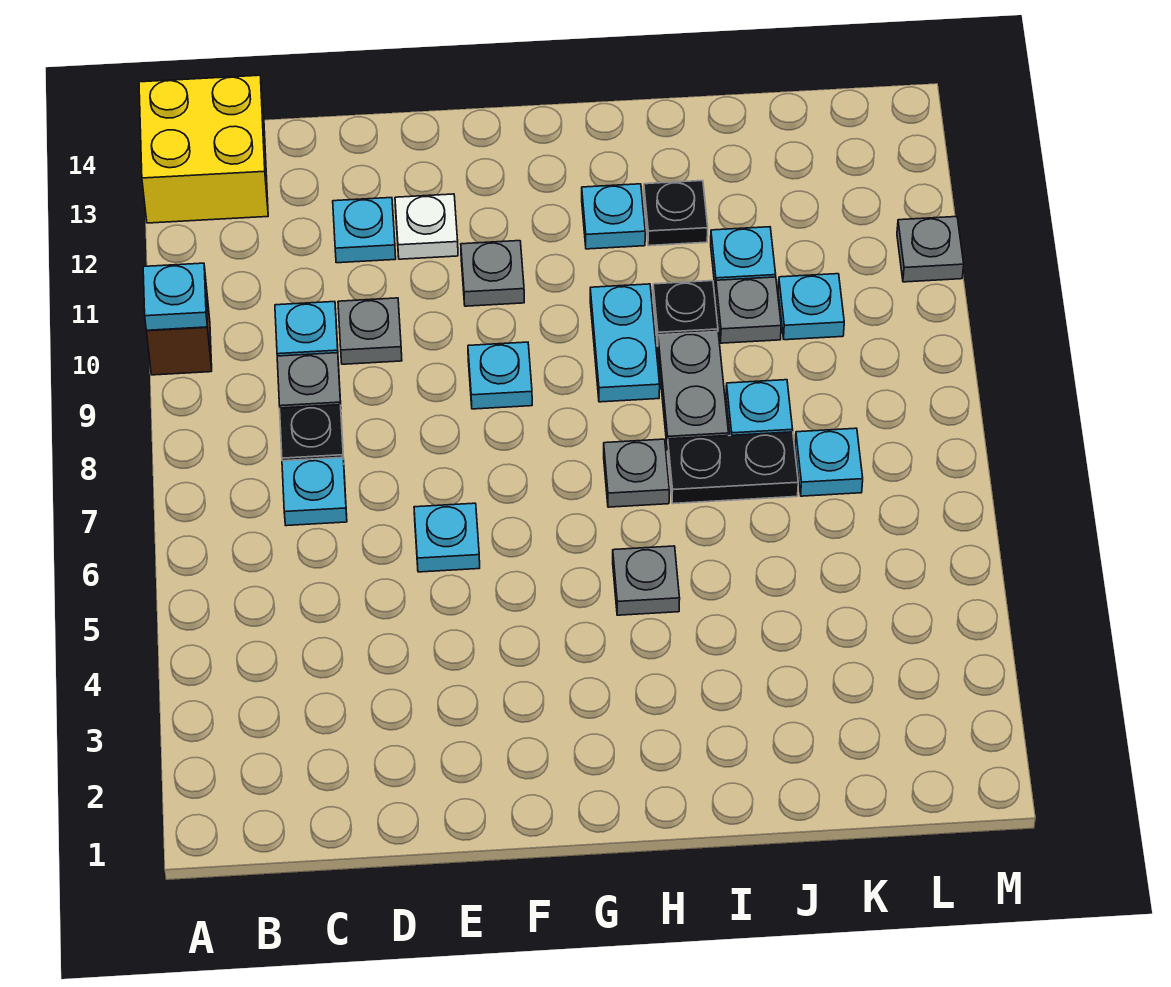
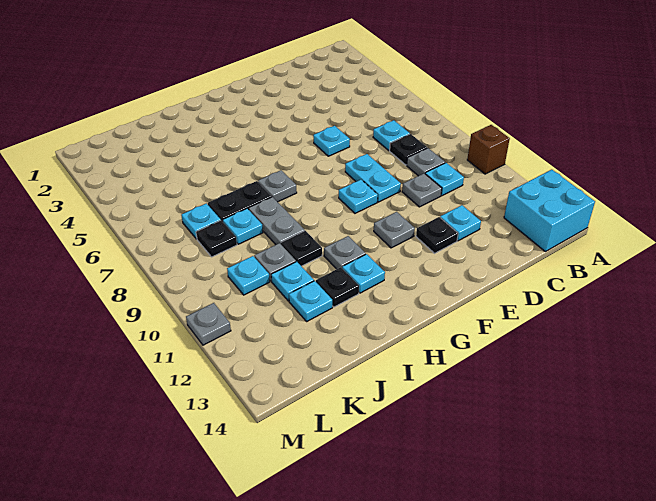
cyan 1x1 plate [143,263,207,330] -> cyan 1x1 plate moved to [289,281,332,321]
yellow 2x2 brick [139,75,268,223] -> cyan 2x2 brick [504,170,595,252]
white 1x1 plate [395,194,458,259] -> black 1x1 plate [416,217,458,253]
grey 1x1 plate [613,546,680,615] -> grey 1x1 plate moved to [324,236,366,269]
cyan 1x2 plate [590,284,660,402] -> cyan 1x2 plate moved to [345,154,401,202]
none -> black 1x1 plate [196,220,237,257]

